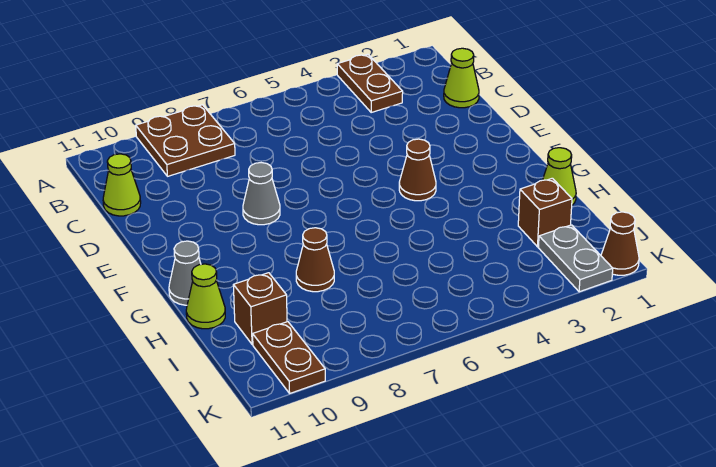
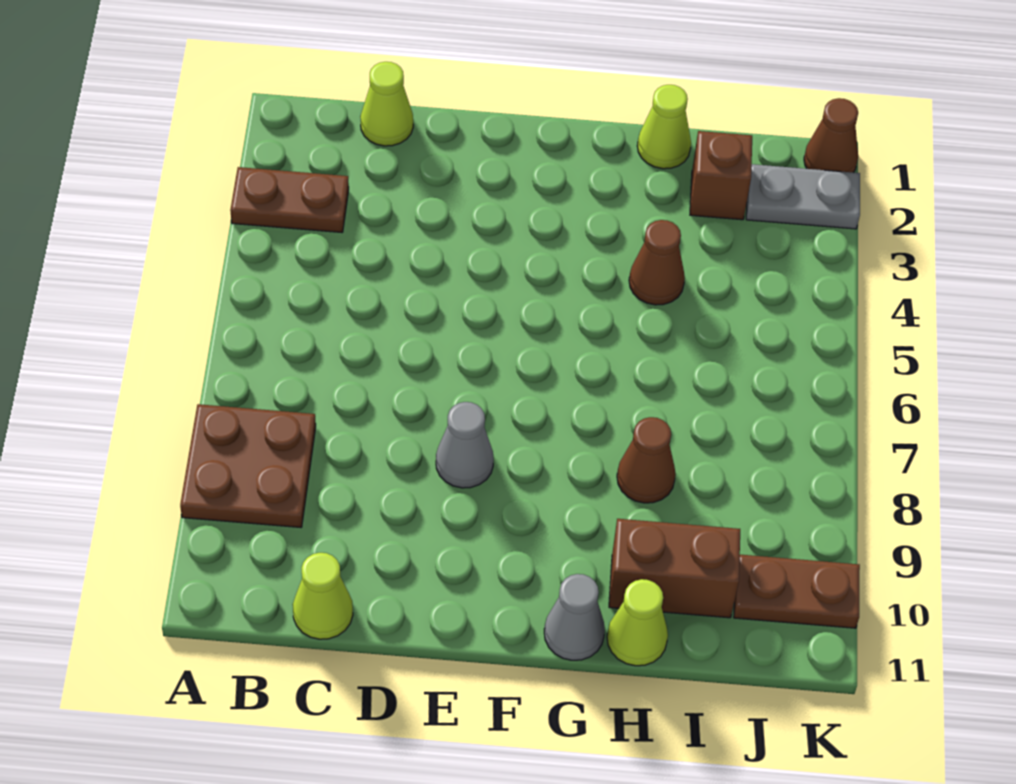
brown 1x1 cone [399,139,436,201] -> brown 1x1 cone moved to [629,220,685,305]
brown 1x1 brick [233,273,287,344] -> brown 1x2 brick [609,519,740,618]

